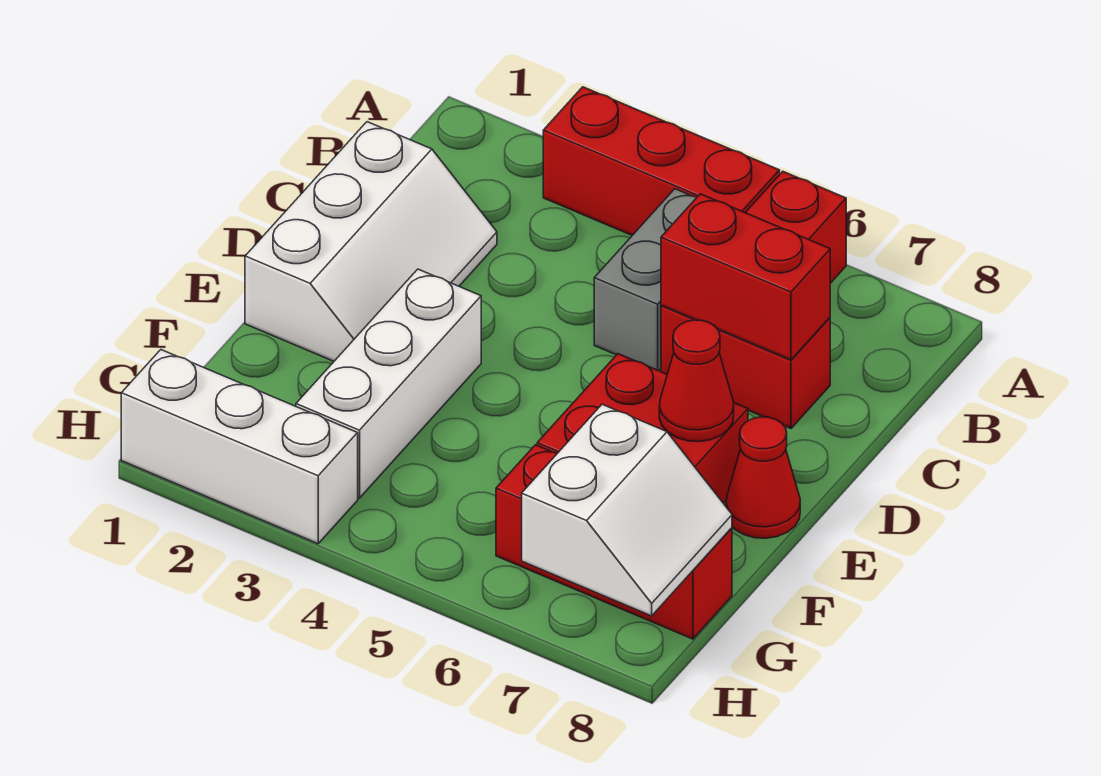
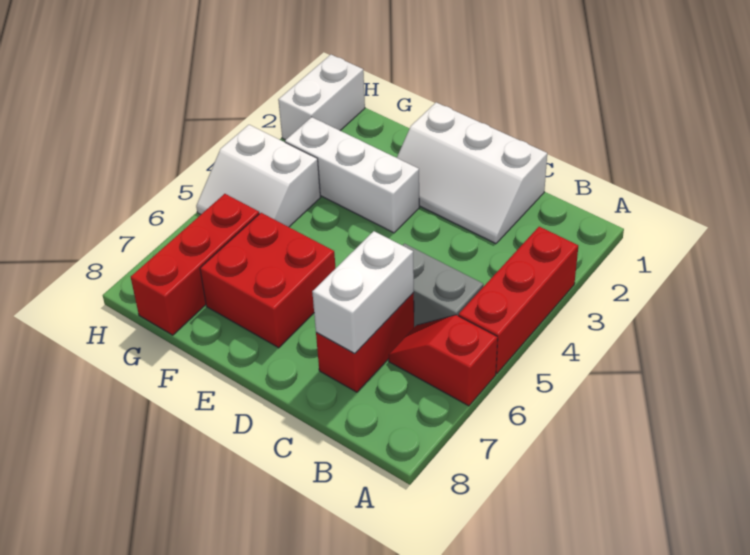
red 1x2 brick [661,194,830,360] -> white 1x2 brick [312,231,414,354]
red 1x1 cone [659,320,734,442] -> none
red 1x1 cone [726,417,800,538] -> none
white 2x2 slope [522,404,732,616] -> white 2x2 slope moved to [196,125,320,227]
white 1x3 brick [121,350,358,544] -> white 1x2 brick [278,55,365,140]

